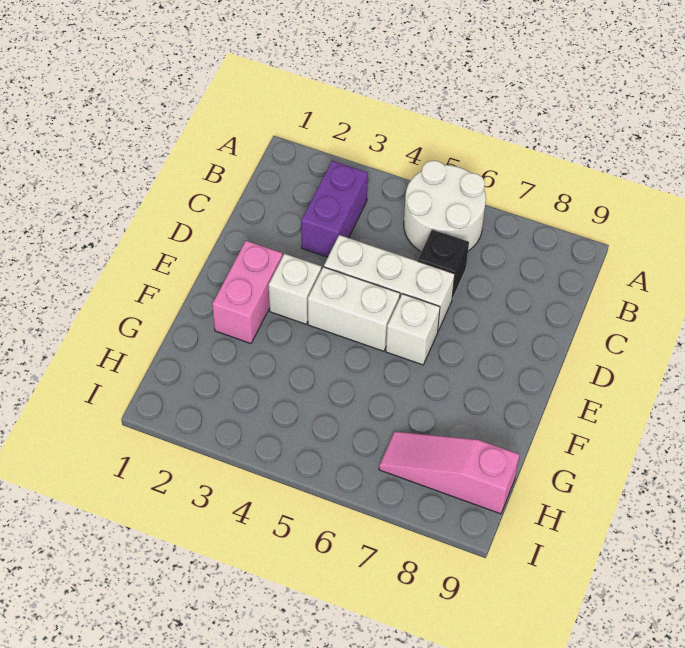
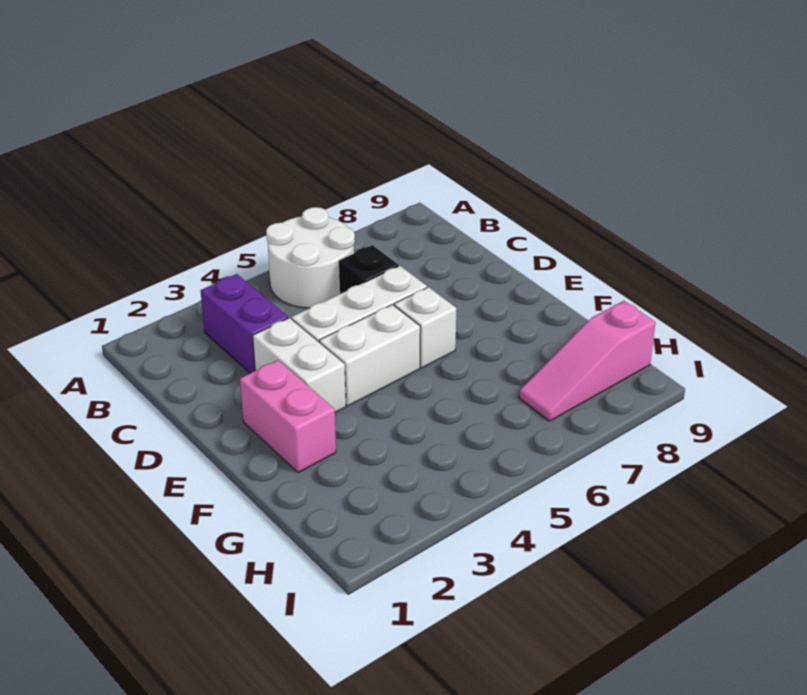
white 1x1 brick [269,254,321,324] -> white 1x2 brick [253,318,346,412]

